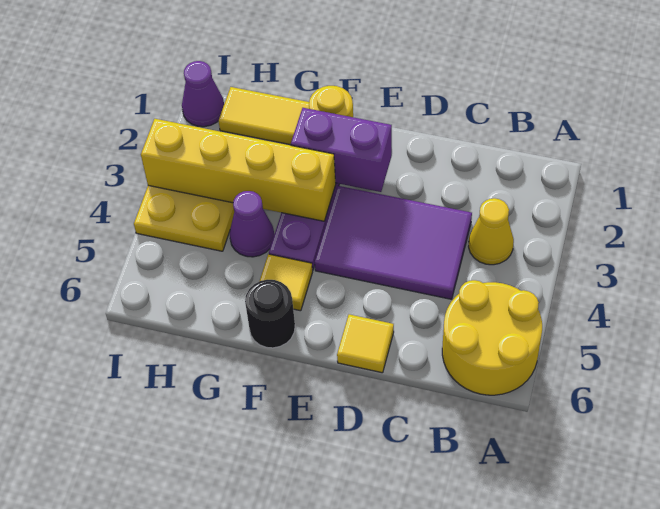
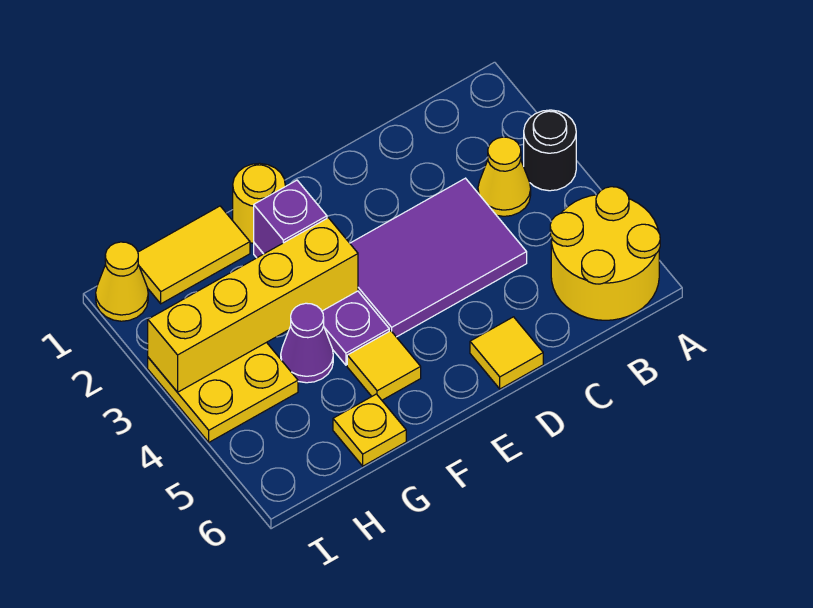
purple 1x2 brick [291,108,392,192] -> purple 1x1 brick [254,180,327,254]
black 1x1 round brick [245,280,295,348] -> black 1x1 round brick moved to [524,110,576,191]
none -> yellow 1x1 plate [333,394,406,466]
purple 1x1 cone [182,61,224,127] -> yellow 1x1 cone [96,242,148,321]

